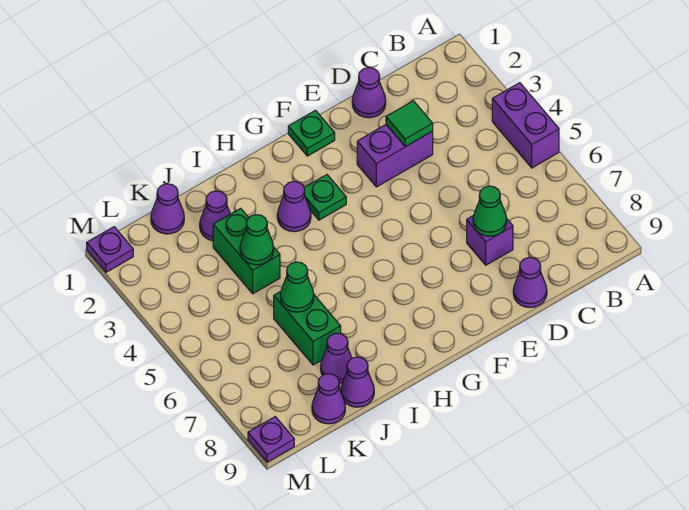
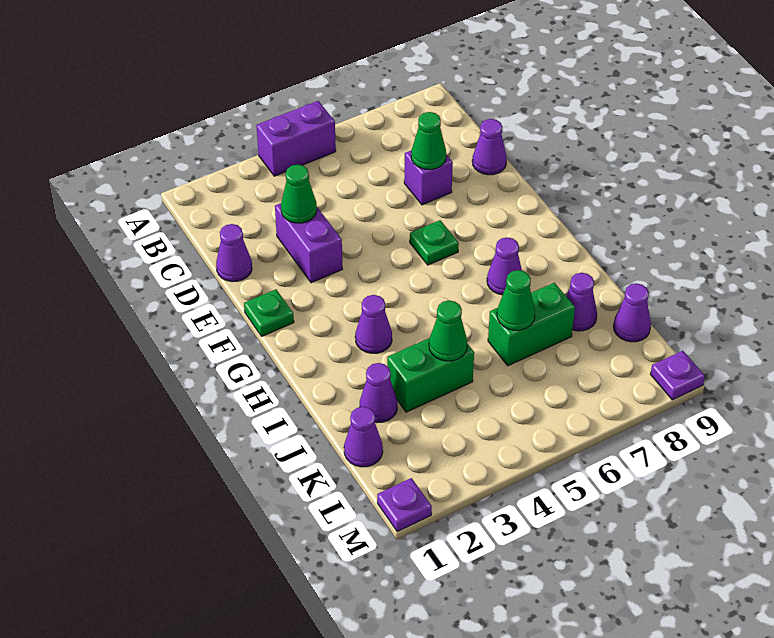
green 1x1 tile [386,101,433,147] -> green 1x1 cone [281,165,317,223]
green 1x1 plate [304,175,346,220] -> green 1x1 plate moved to [410,220,459,265]
purple 1x1 cone [341,357,374,407] -> purple 1x1 cone moved to [487,237,522,295]

